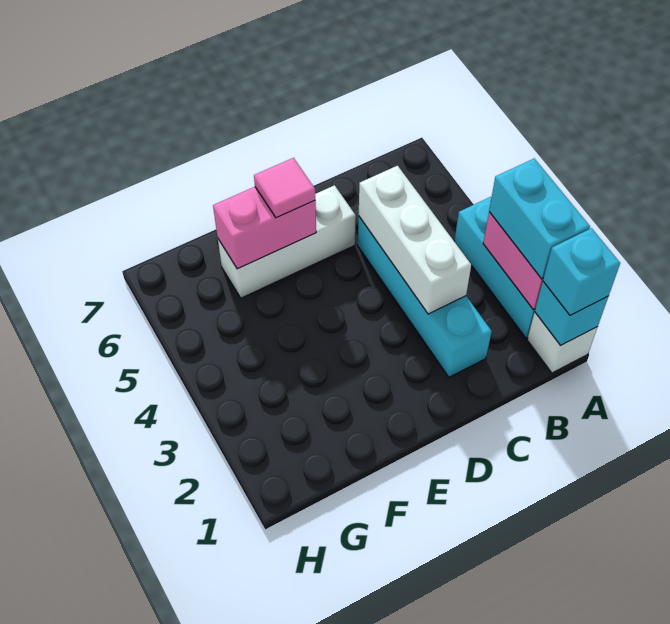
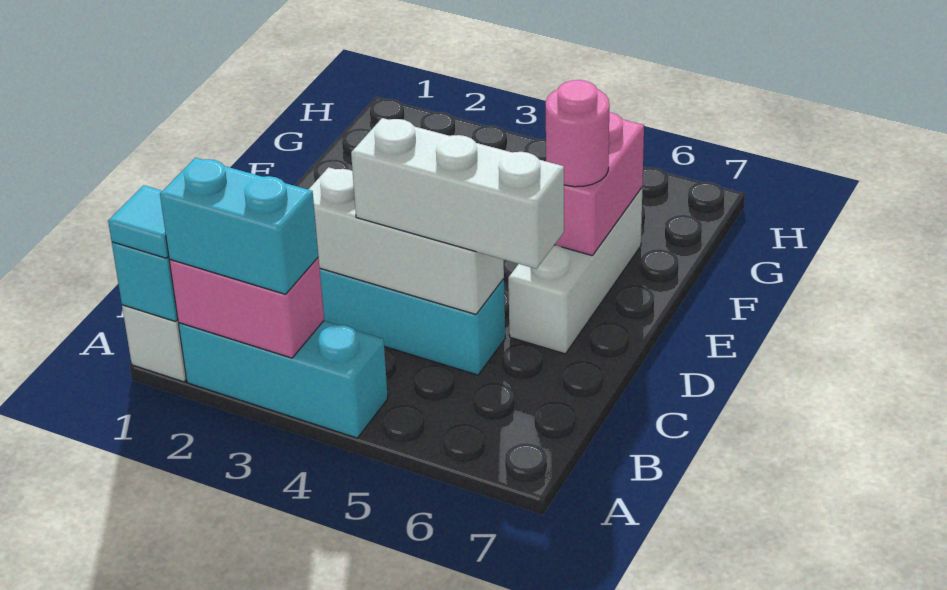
cyan 1x1 brick [543,228,620,315] -> cyan 1x1 tile [108,185,169,258]
none -> white 1x3 brick [351,118,564,269]
pink 1x1 tile [254,158,315,218] -> pink 1x1 round brick [546,80,609,187]

